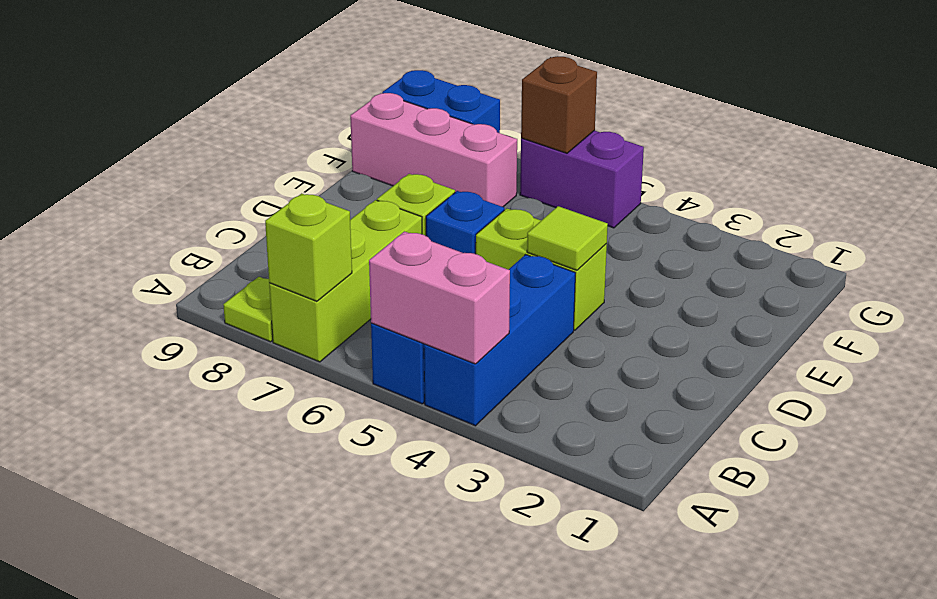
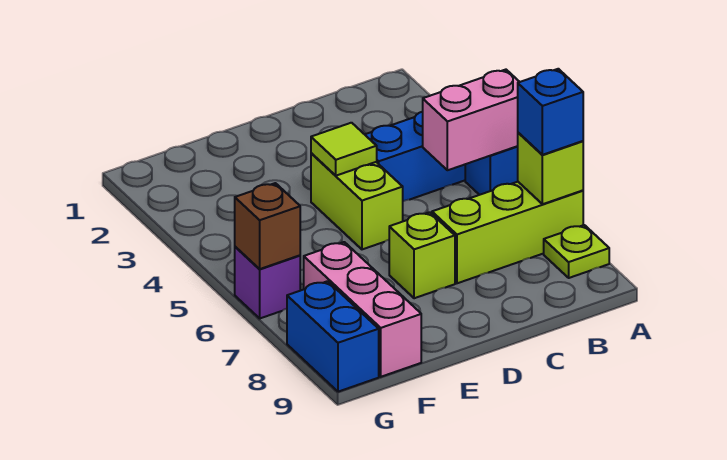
pink 1x2 brick [369,231,510,364] -> pink 1x2 brick turned to [423,70,519,170]
blue 1x1 brick [426,191,504,254] -> blue 1x1 brick moved to [518,69,583,155]
purple 1x2 brick [520,131,644,228] -> purple 1x1 brick [235,247,300,318]

